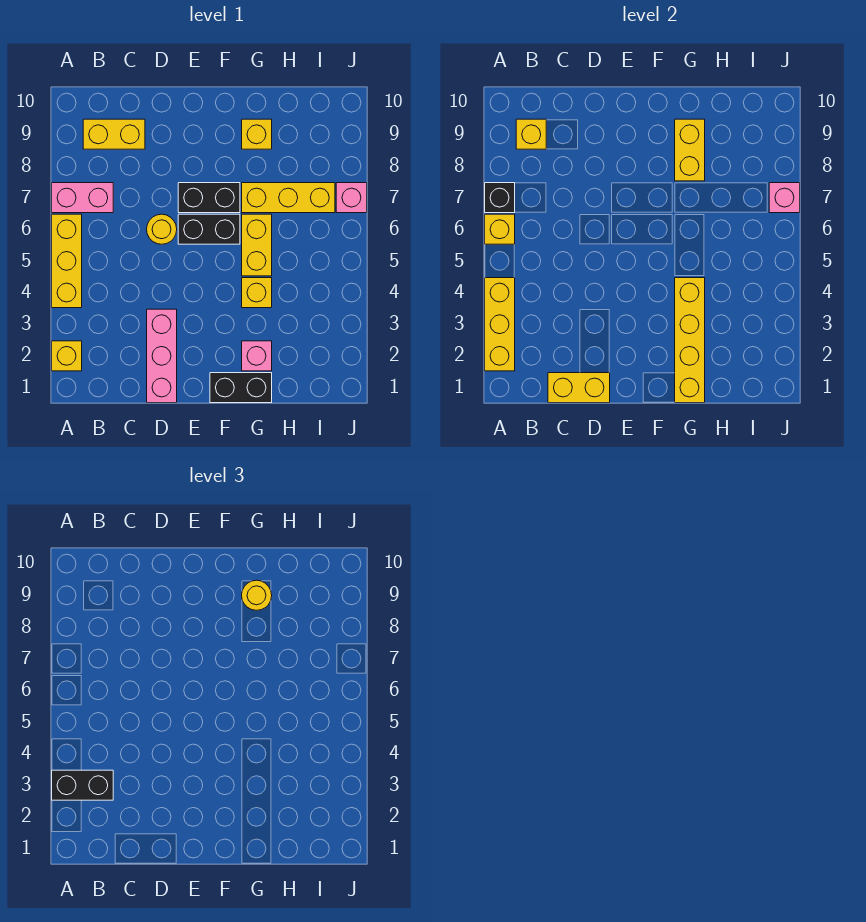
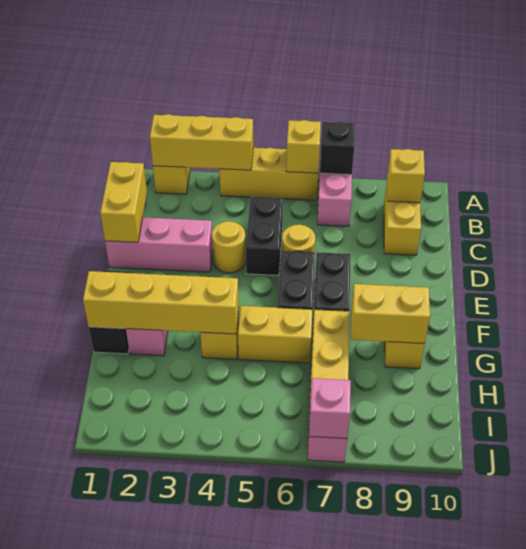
black 1x2 brick [52,770,113,800] -> black 1x2 brick moved to [246,197,283,275]
yellow 1x1 round brick [242,580,272,610] -> yellow 1x1 round brick moved to [212,221,246,273]

